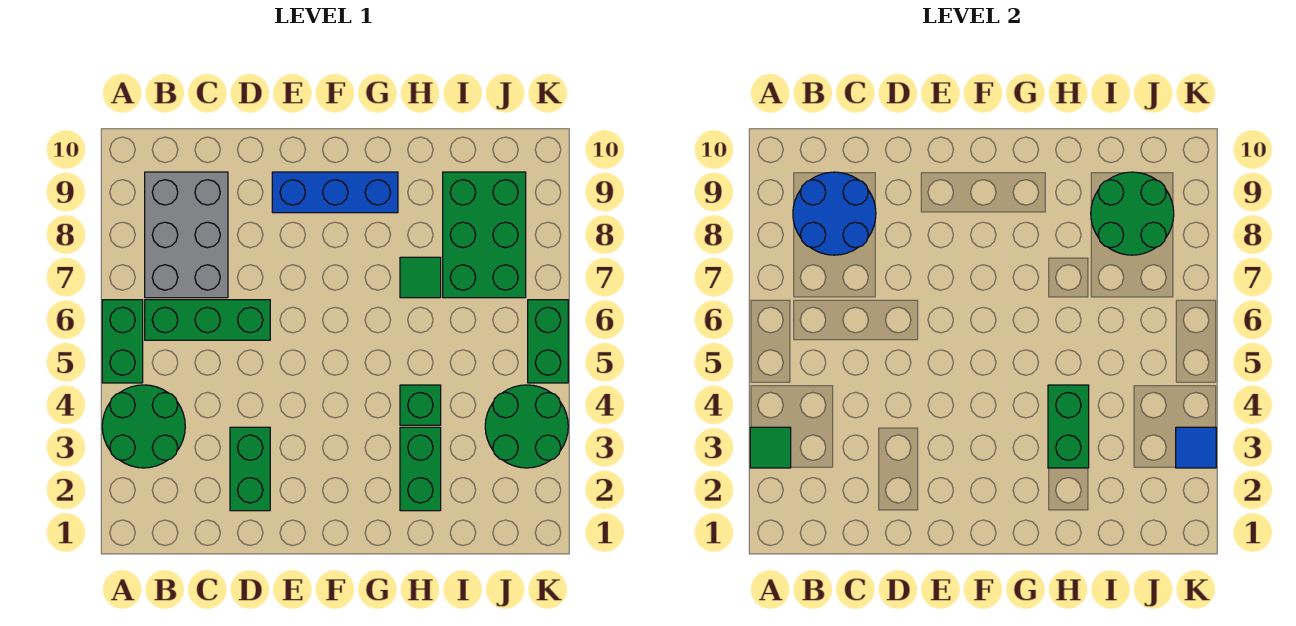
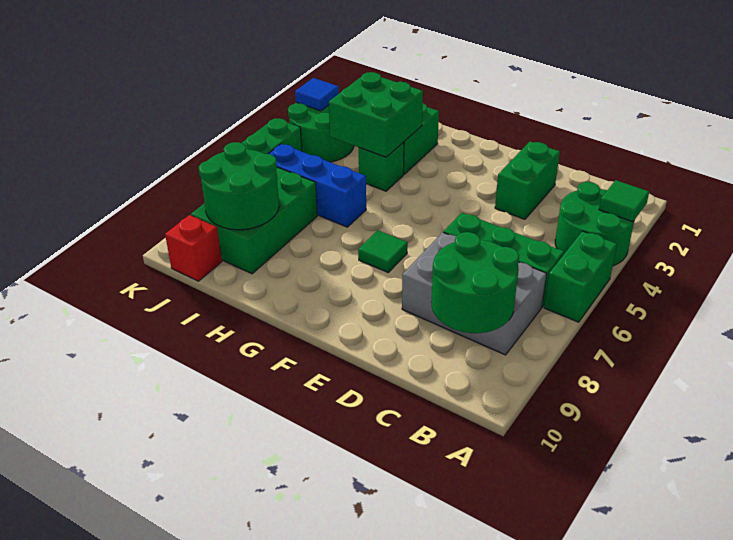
grey 2x3 brick [145,172,228,298] -> grey 2x3 brick turned to [402,232,546,355]
blue 2x2 round brick [793,172,876,255] -> green 2x2 round brick [431,232,519,333]
blue 1x3 brick [272,172,398,213] -> blue 1x3 brick moved to [269,144,366,227]
green 1x2 brick [1048,385,1089,468] -> green 2x2 brick [329,72,423,157]
green 1x1 tile [400,257,441,298] -> green 1x1 tile moved to [358,230,408,272]
none -> red 1x1 brick [165,215,222,281]

